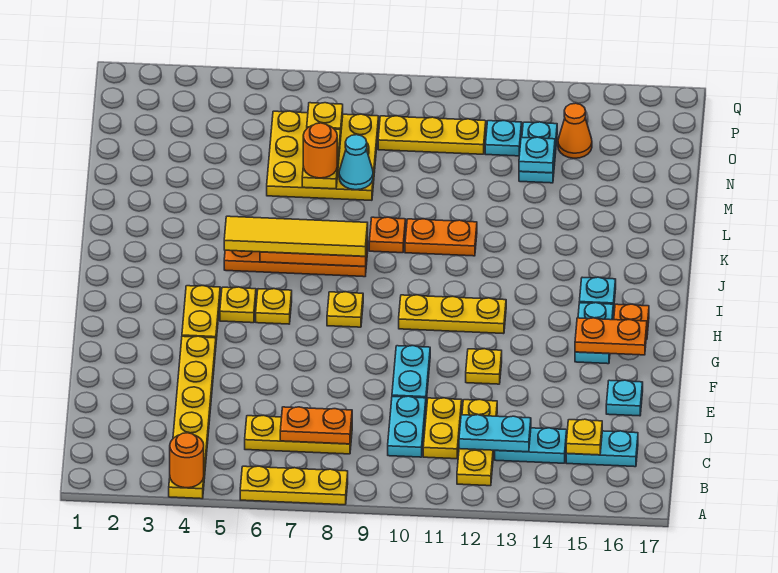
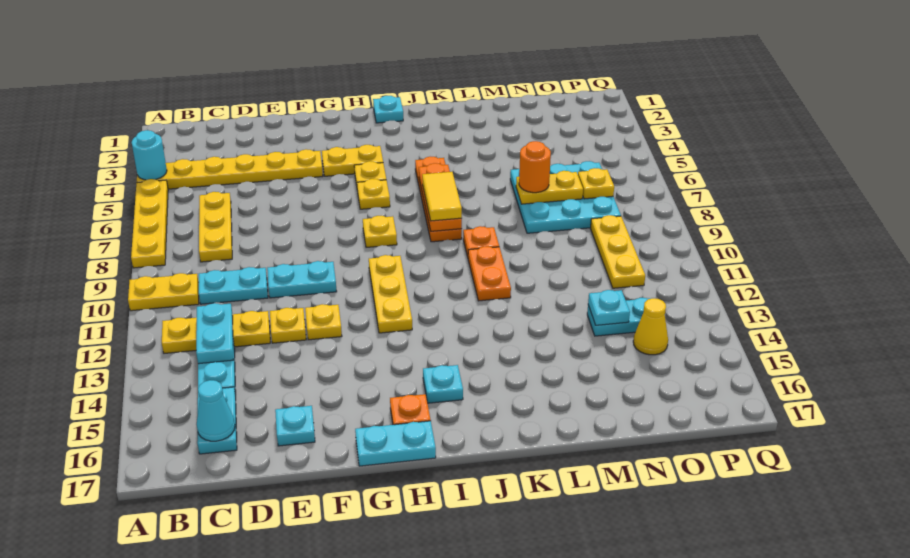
orange 1x1 round brick [170,433,204,488] -> cyan 1x1 round brick [132,130,167,180]
yellow 1x3 plate [240,466,348,505] -> yellow 1x4 plate [131,179,168,268]
orange 1x2 plate [280,407,352,444] -> none
yellow 1x2 plate [423,398,462,459] -> yellow 1x2 plate moved to [128,273,199,311]
yellow 1x1 plate [566,419,602,455] -> yellow 1x1 plate moved to [270,308,306,343]
cyan 1x2 plate [575,303,613,364] -> cyan 1x2 plate moved to [355,421,436,466]
orange 1x2 plate [575,318,647,355] -> none
yellow 1x4 tile [224,216,368,256] -> yellow 1x2 tile [422,172,462,221]
yellow 3x3 plate [267,111,379,200] -> cyan 3x3 plate [510,161,621,233]
cyan 1x1 cone [339,135,373,190] -> cyan 1x1 cone moved to [197,380,235,441]
cyan 1x1 plate [485,120,522,156] -> cyan 1x1 plate moved to [373,96,403,123]
orange 1x1 cone [558,103,592,158] -> yellow 1x1 cone [633,298,668,355]

